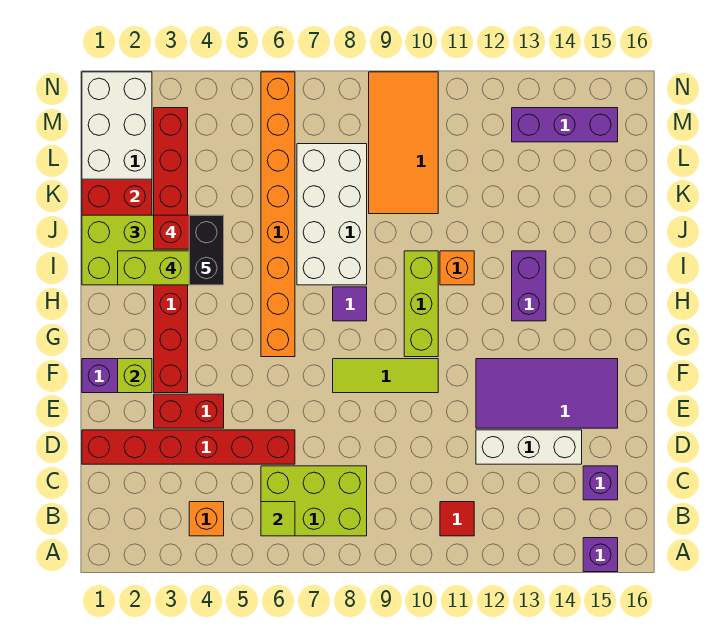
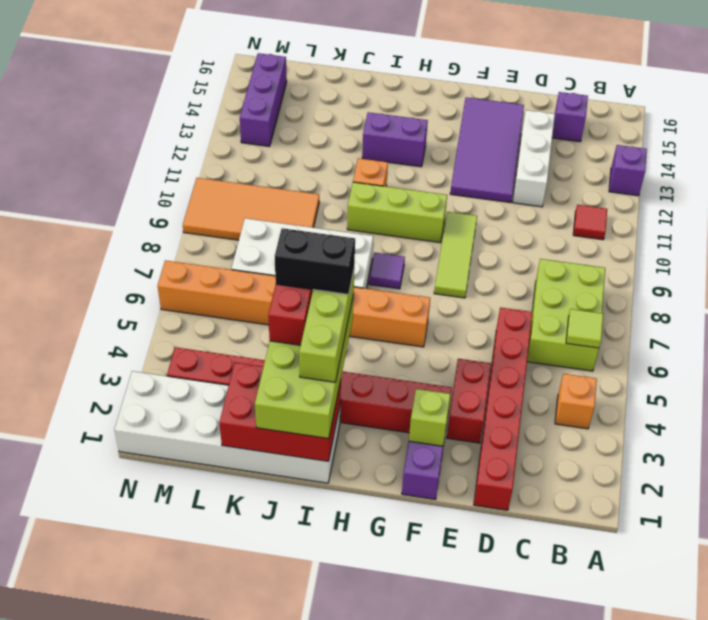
purple 1x1 brick [583,538,618,572] -> purple 1x1 brick moved to [609,145,647,196]

